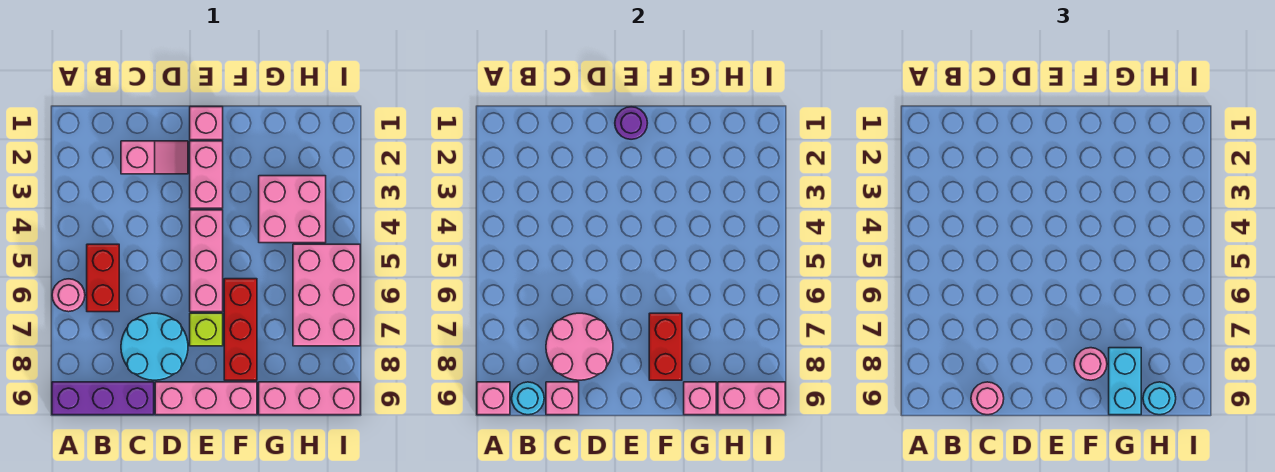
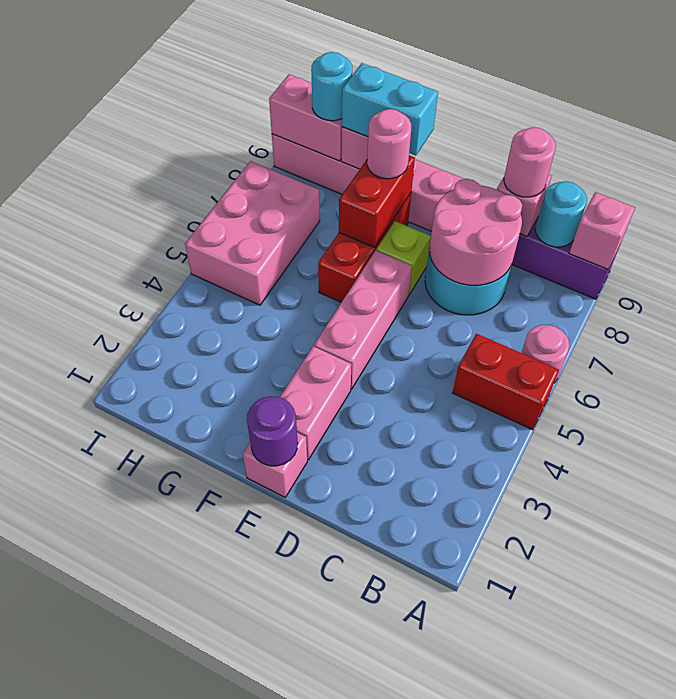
red 1x2 brick [87,244,119,312] -> red 1x2 brick turned to [453,334,559,430]
pink 1x2 slope [121,141,188,174] -> none
pink 2x2 brick [259,176,326,243] -> none
cyan 1x2 brick [1109,348,1141,415] -> cyan 1x2 brick turned to [342,63,438,156]

